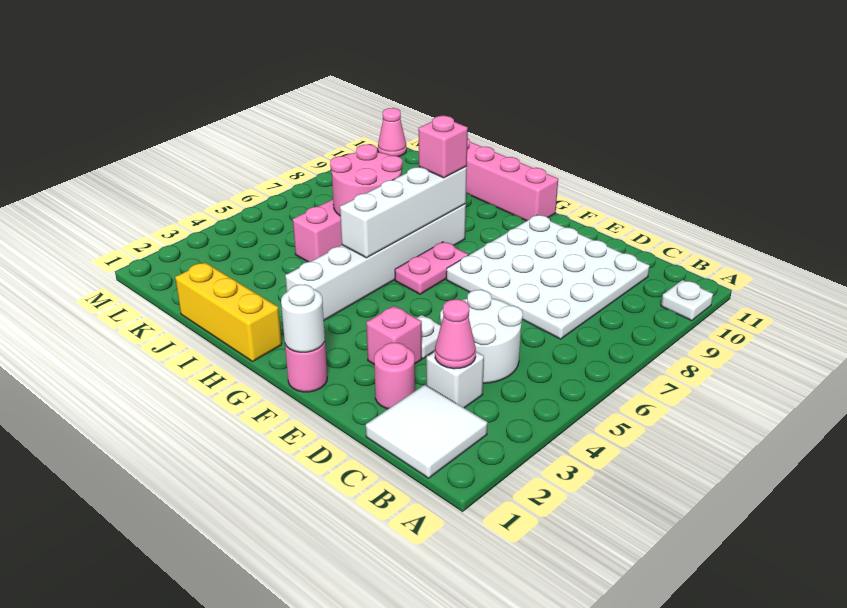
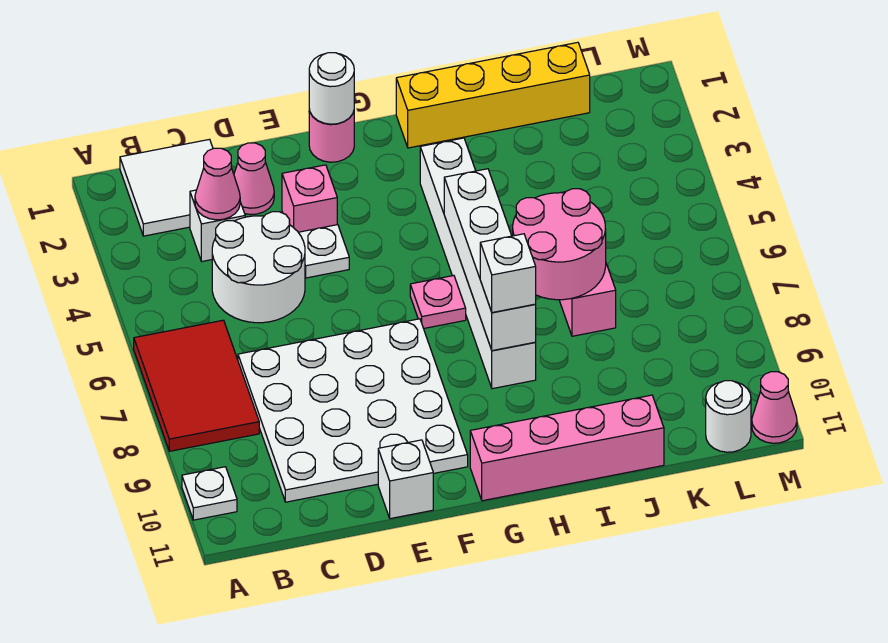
none -> red 2x3 tile [134,320,259,451]
pink 1x1 round brick [374,343,415,409] -> pink 1x1 cone [234,143,274,215]
none -> white 1x1 brick [378,440,433,519]
pink 1x2 plate [395,242,468,294] -> pink 1x1 plate [410,276,466,329]
yellow 1x3 brick [175,262,282,362] -> yellow 1x4 brick [396,42,590,148]
pink 1x1 brick [418,116,468,178] -> white 1x1 brick [480,234,536,313]
none -> white 1x1 round brick [706,381,751,452]

